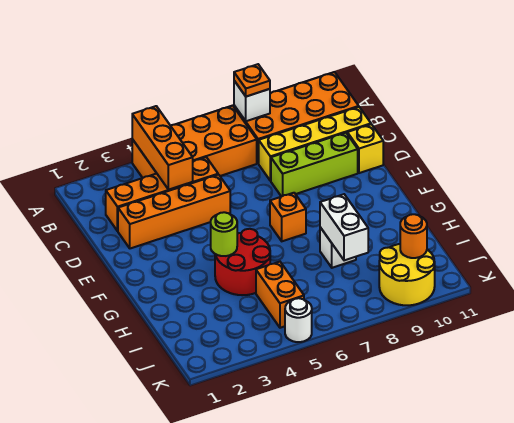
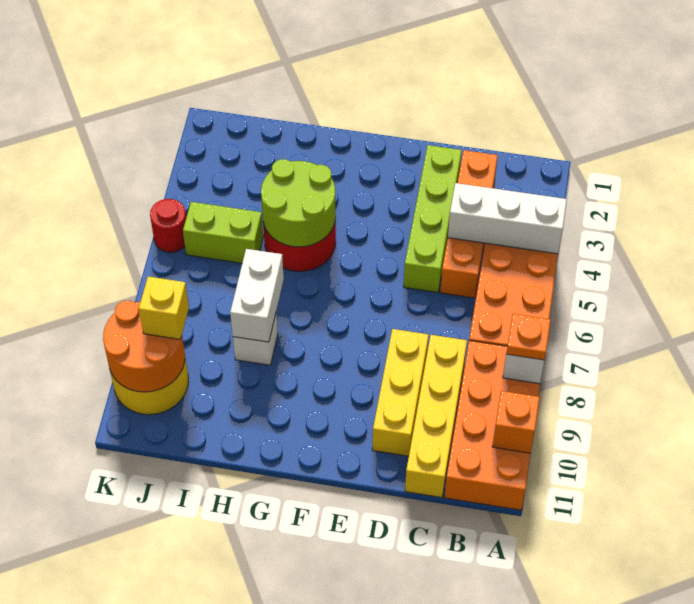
orange 1x3 brick [132,106,193,190] -> white 1x3 brick [448,183,567,254]
orange 1x4 brick [118,175,230,248] -> lime 1x4 brick [404,145,462,293]
lime 1x3 brick [271,133,358,197] -> yellow 1x3 brick [372,329,429,456]
yellow 1x1 brick [347,124,383,173] -> yellow 1x1 brick moved to [139,277,189,339]
orange 1x1 brick [270,193,306,241] -> orange 1x1 brick moved to [492,391,539,453]
lime 1x1 round brick [211,212,237,256] -> lime 2x2 round brick [261,159,336,247]
white 1x2 brick [320,194,368,260] -> white 1x2 brick turned to [230,249,284,342]
orange 1x2 brick [256,262,304,328] -> lime 1x2 brick [183,202,263,263]
orange 1x1 round brick [400,214,427,258] -> orange 2x2 round brick [103,300,185,392]
white 1x1 round brick [285,298,312,342] -> red 1x1 round brick [150,199,186,252]

